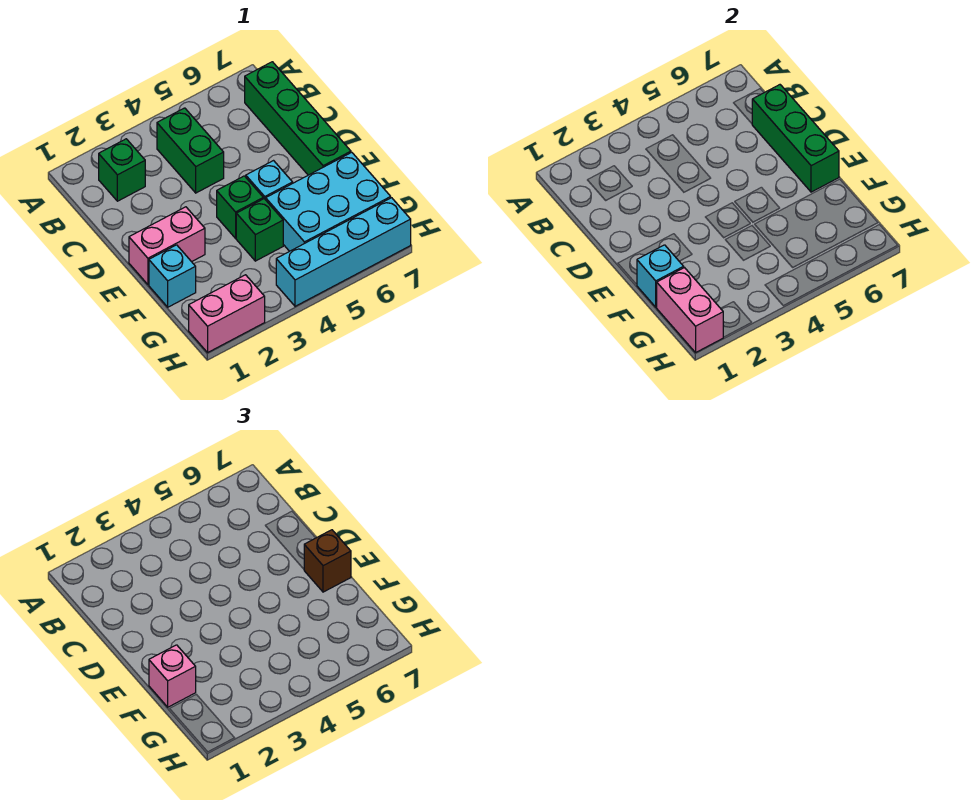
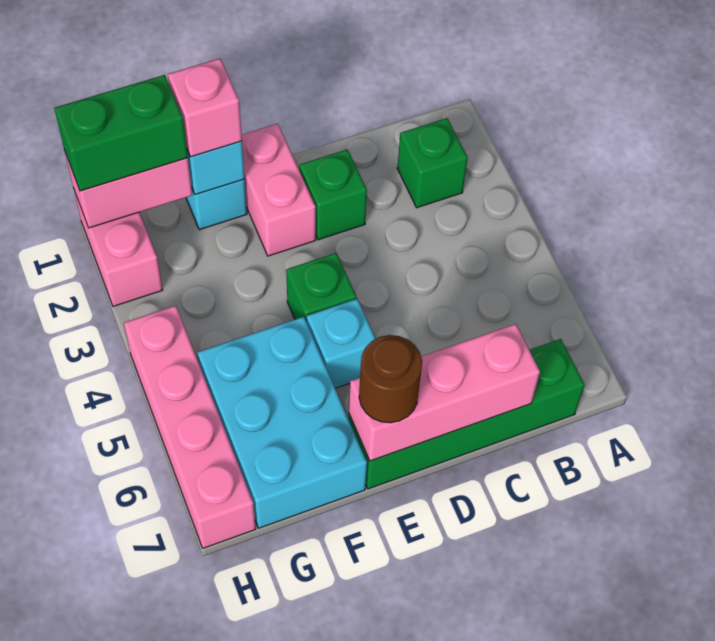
green 1x2 brick [157,108,224,193] -> green 1x2 brick moved to [54,75,188,191]
green 1x3 brick [752,85,839,192] -> pink 1x3 brick [349,324,540,461]
brown 1x1 brick [304,530,351,592] -> brown 1x1 round brick [359,335,422,423]
green 1x1 brick [236,199,283,261] -> green 1x1 brick moved to [299,149,367,240]
cyan 1x4 brick [276,198,411,306] -> pink 1x4 brick [124,306,256,548]

